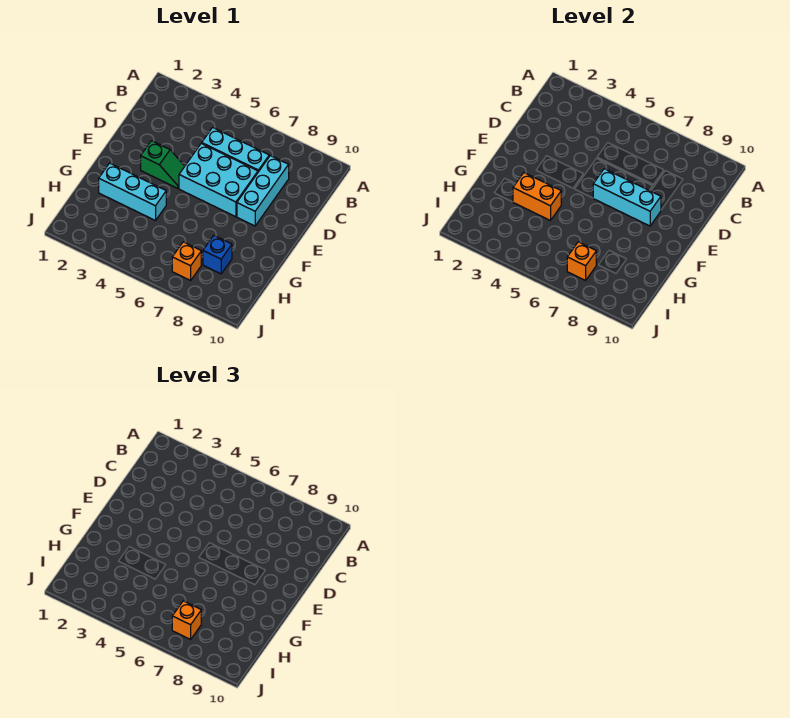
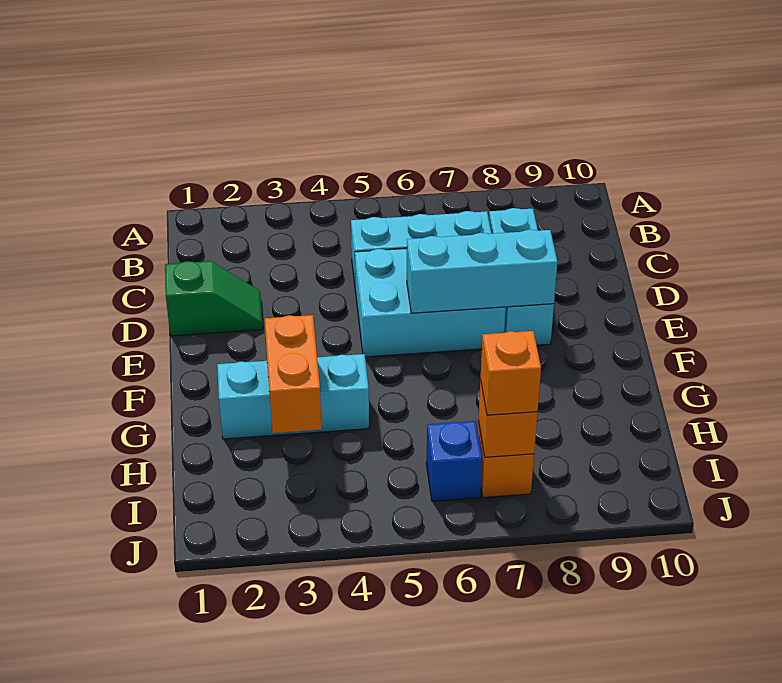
green 1x2 slope [141,141,185,188] -> green 1x2 slope moved to [165,261,263,336]
orange 1x2 brick [513,173,561,221] -> orange 1x2 brick turned to [265,315,322,433]
blue 1x1 brick [203,236,232,274] -> blue 1x1 brick moved to [426,421,482,501]

